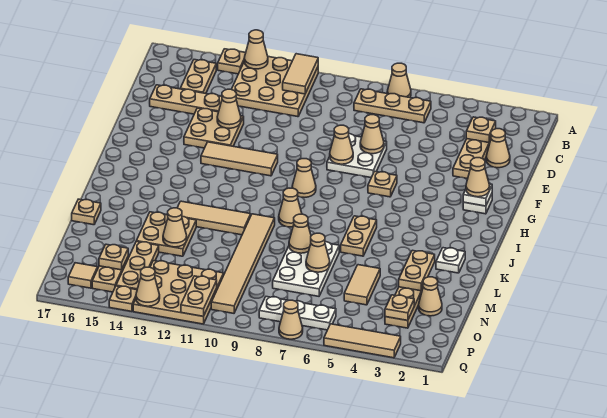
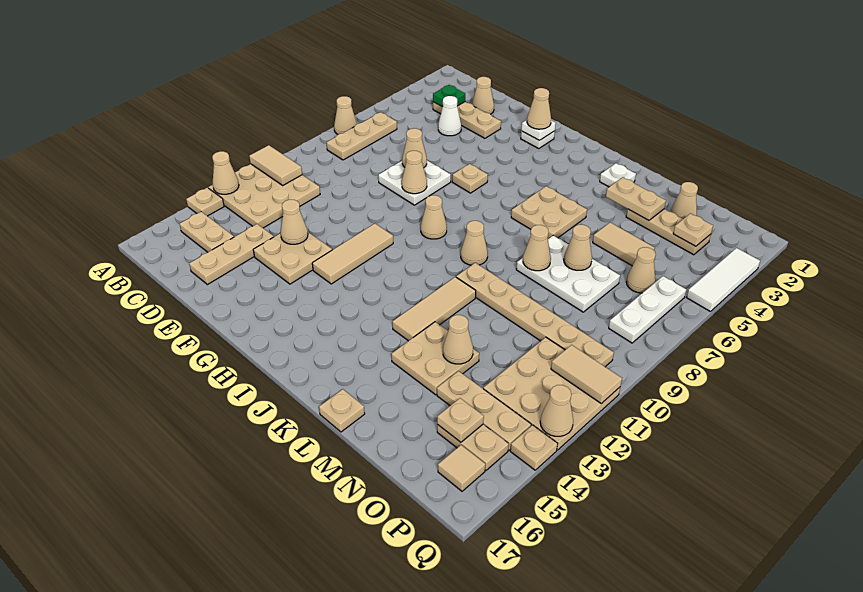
tan 1x1 plate [466,117,496,143] -> green 1x1 plate [433,85,465,107]
none -> white 1x1 cone [438,96,461,136]
tan 1x2 plate [341,216,377,256] -> tan 2x2 plate [511,186,587,239]
tan 1x6 tile [211,214,275,313] -> tan 1x6 plate [456,263,614,367]
tan 1x2 plate [181,276,217,316] -> tan 1x2 tile [551,345,622,404]
tan 1x3 tile [324,324,401,358] -> white 1x3 tile [687,248,760,312]
tan 1x1 cone [279,300,303,339] -> tan 1x1 cone moved to [626,247,656,293]

